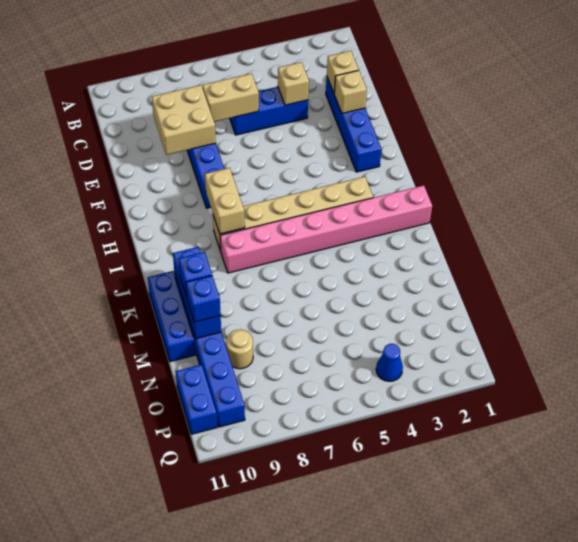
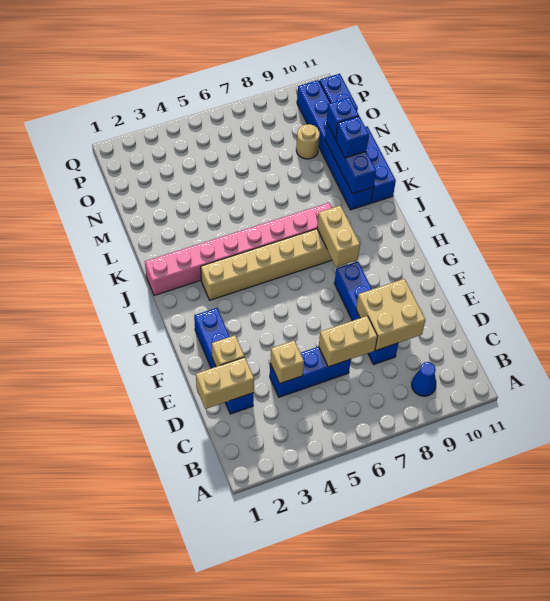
tan 1x1 brick [327,51,359,93] -> tan 1x2 brick [196,357,254,409]
blue 1x1 cone [376,344,403,381] -> blue 1x1 cone moved to [412,362,436,396]

